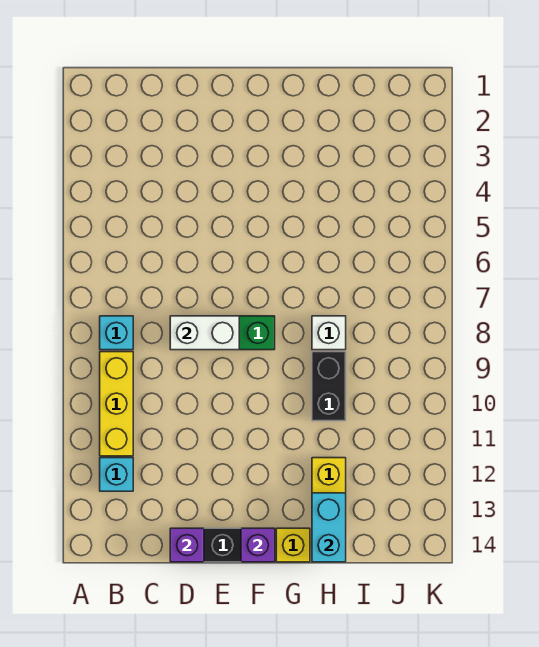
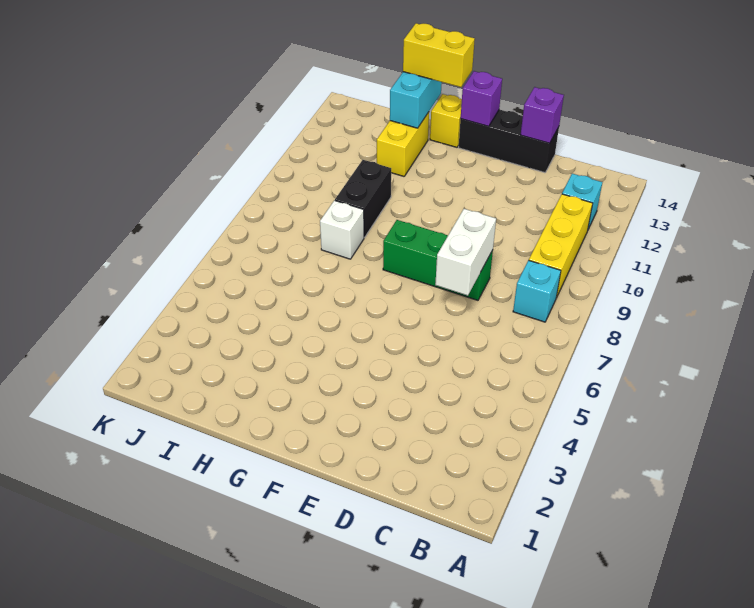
white 1x2 brick [170,316,239,350] -> white 1x2 brick turned to [435,209,496,296]
none -> yellow 1x2 brick [403,23,475,87]

